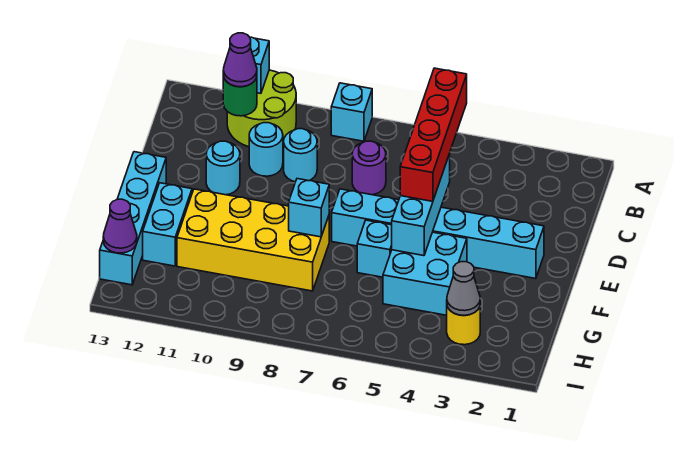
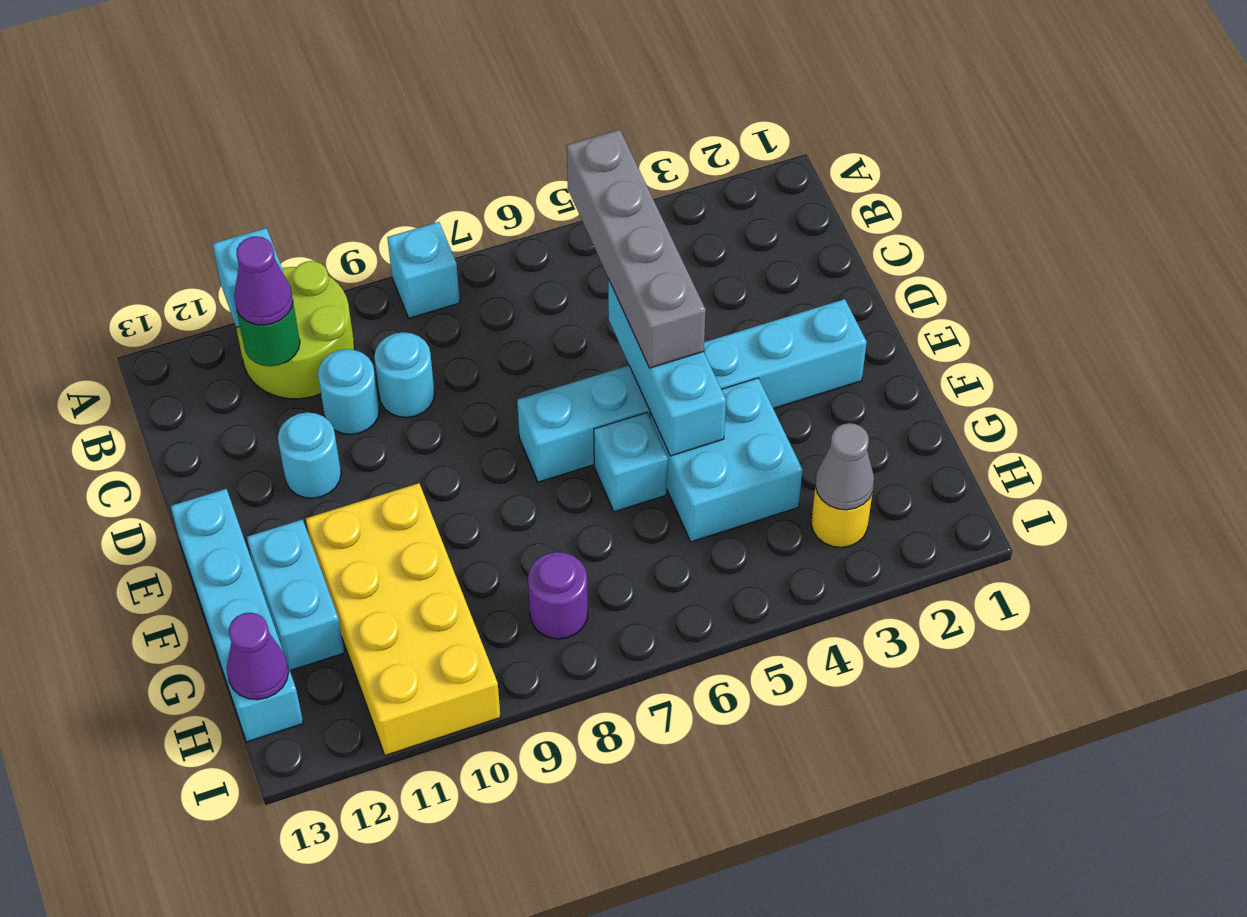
red 1x4 brick [400,68,467,201] -> grey 1x4 brick [567,130,706,368]
purple 1x1 round brick [352,141,386,195] -> purple 1x1 round brick moved to [528,552,588,639]
yellow 2x4 brick [177,189,329,291] -> yellow 2x4 brick turned to [306,483,500,755]
cyan 1x1 brick [289,179,329,237] -> none

